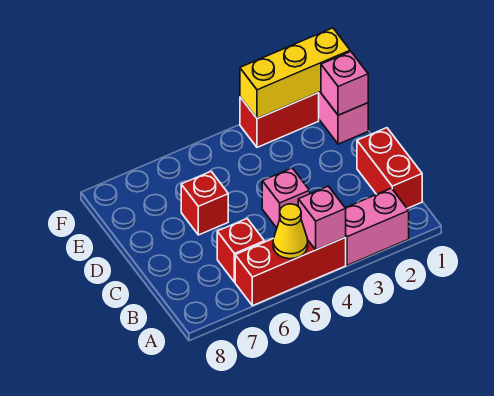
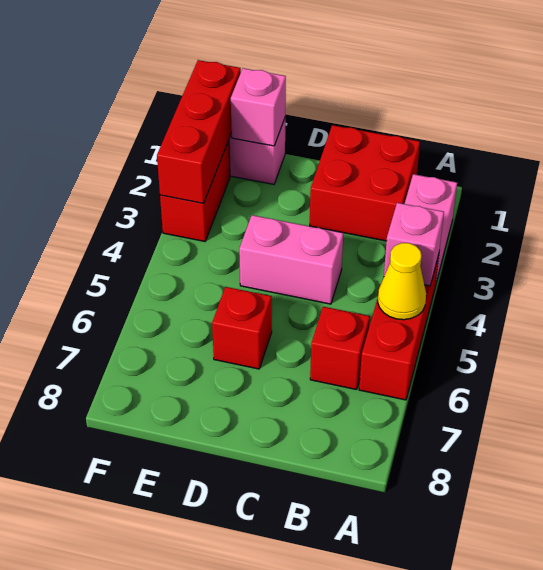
red 1x2 brick [357,128,422,208] -> red 2x2 brick [310,125,420,241]
pink 1x1 brick [262,168,310,228] -> pink 1x2 brick [239,215,343,304]
yellow 1x3 brick [240,28,350,119] -> red 1x3 brick [157,60,241,203]

